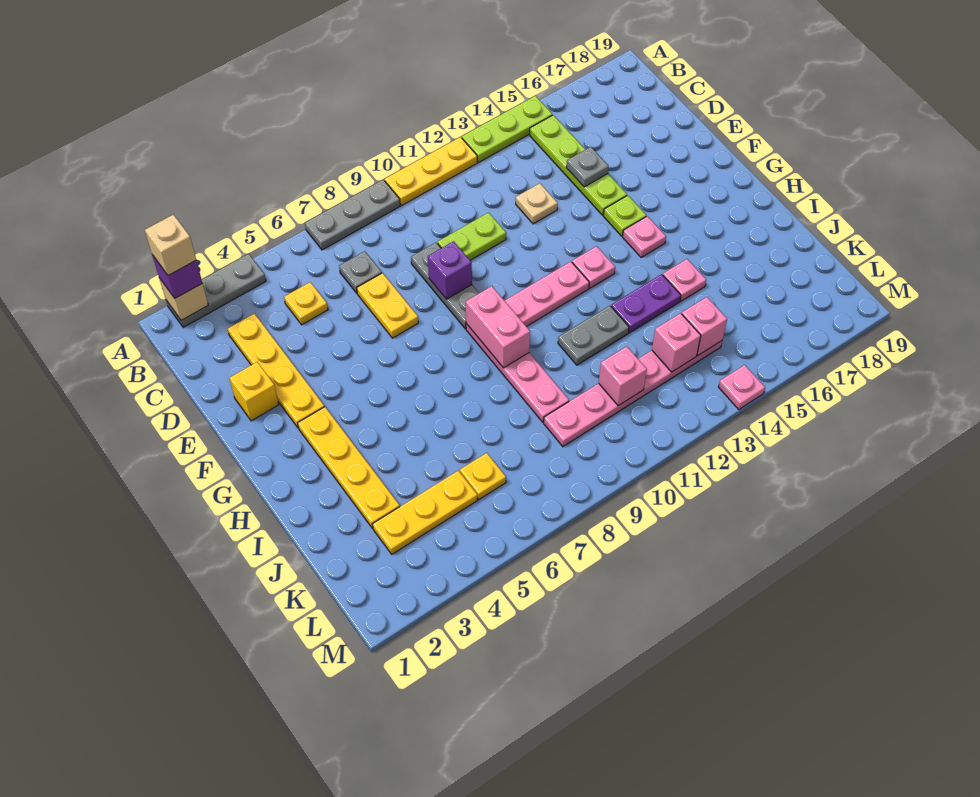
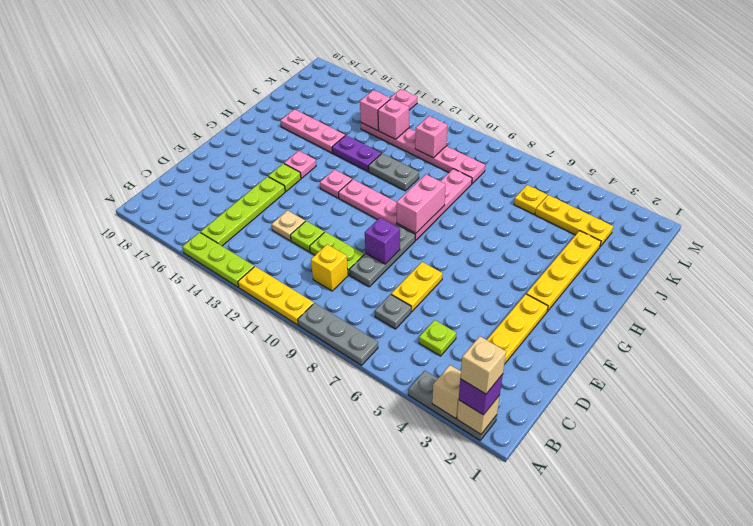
none -> tan 1x1 brick [432,365,461,418]
yellow 1x1 plate [284,282,328,325] -> lime 1x1 plate [419,320,456,356]
none -> lime 1x1 plate [290,221,324,252]
grey 1x1 plate [566,147,609,187] -> none
yellow 1x1 brick [229,362,279,421] -> yellow 1x1 brick moved to [311,244,348,291]
pink 1x1 plate [663,259,706,301] -> pink 1x3 plate [280,109,345,153]

